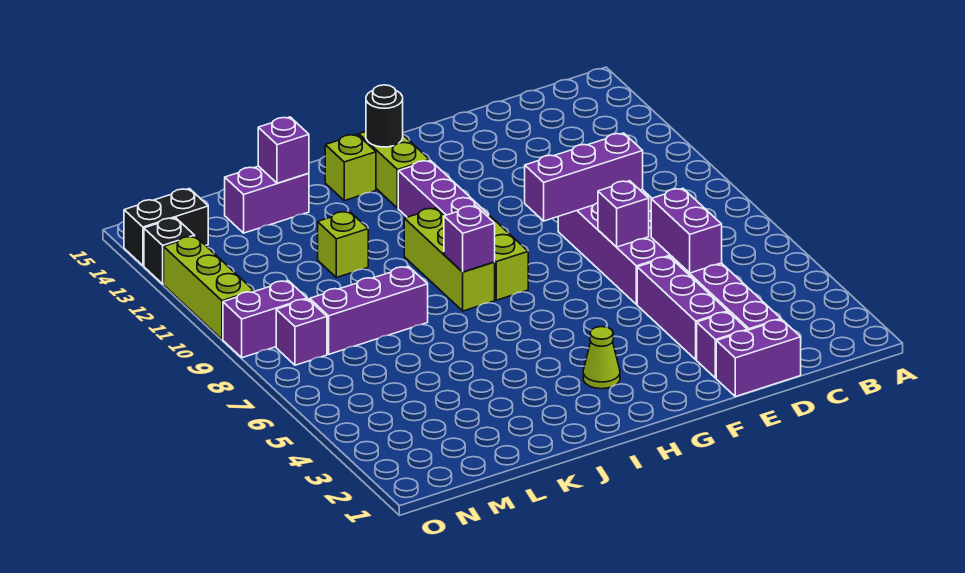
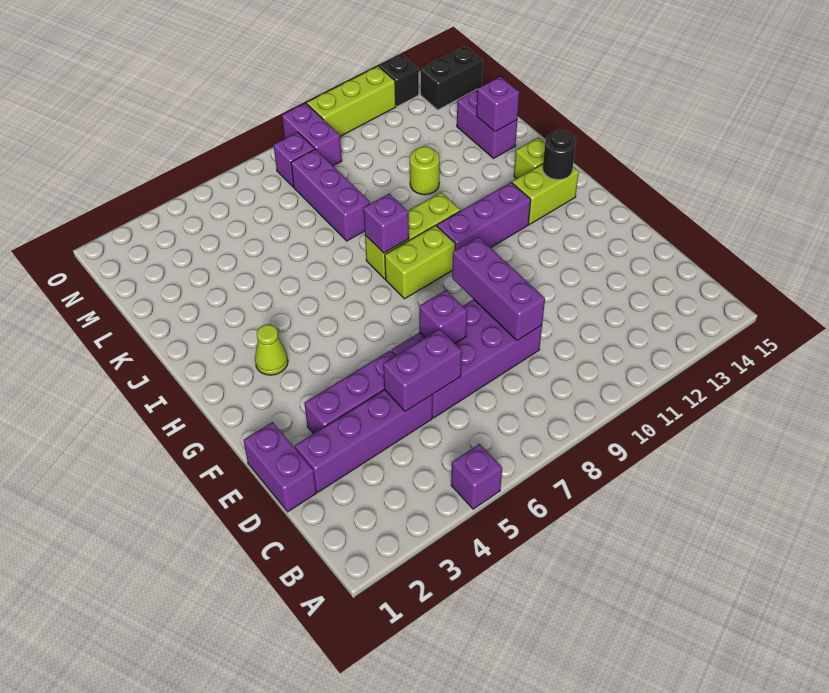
purple 1x1 brick [697,312,747,378] -> purple 1x1 brick moved to [451,444,502,509]
lime 1x1 brick [318,211,368,278] -> lime 1x1 round brick [410,146,439,195]
black 1x2 brick [124,189,208,266] -> black 1x2 brick turned to [421,46,483,110]

